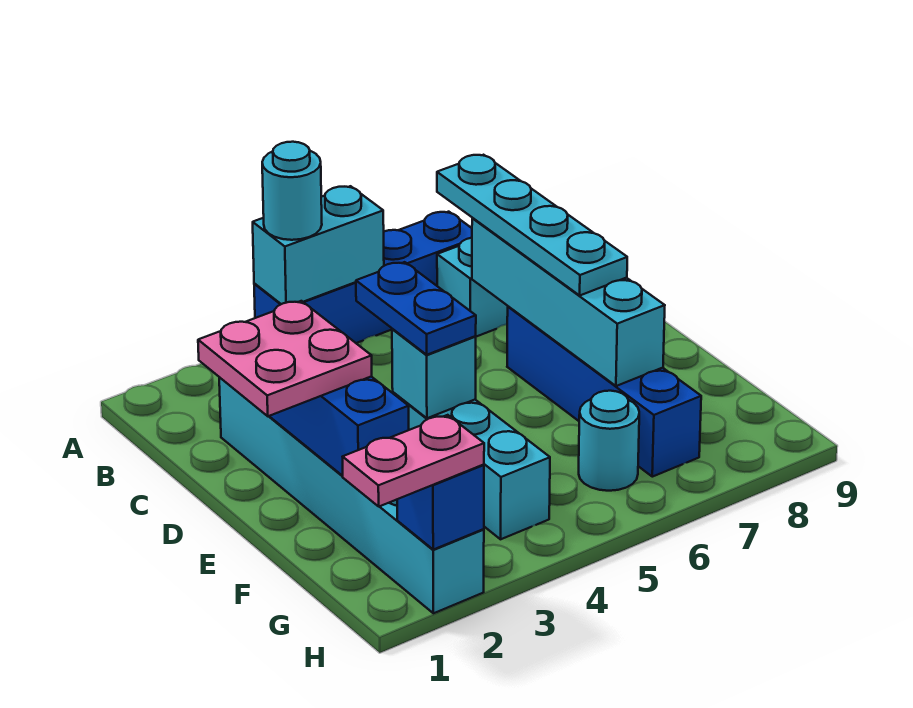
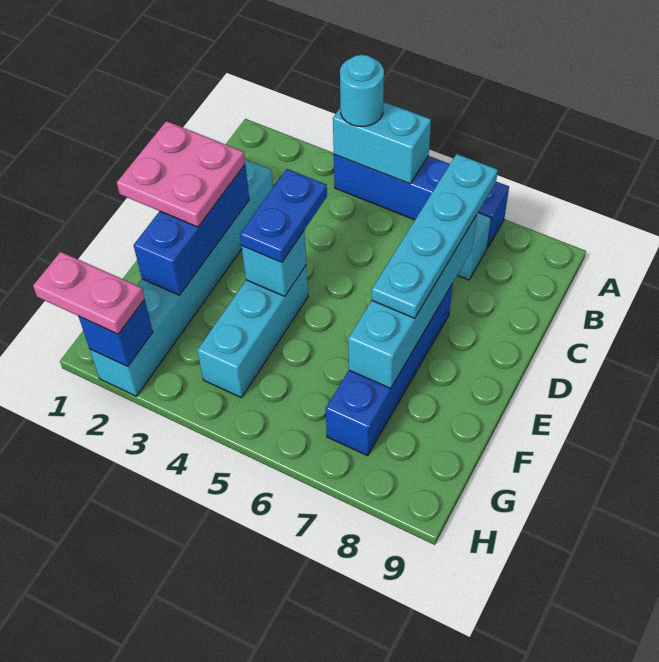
cyan 1x1 round brick [579,391,639,491] -> none

